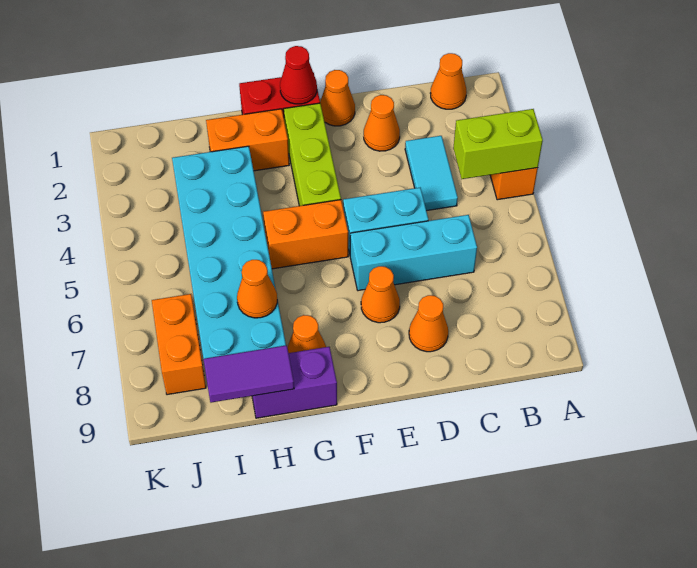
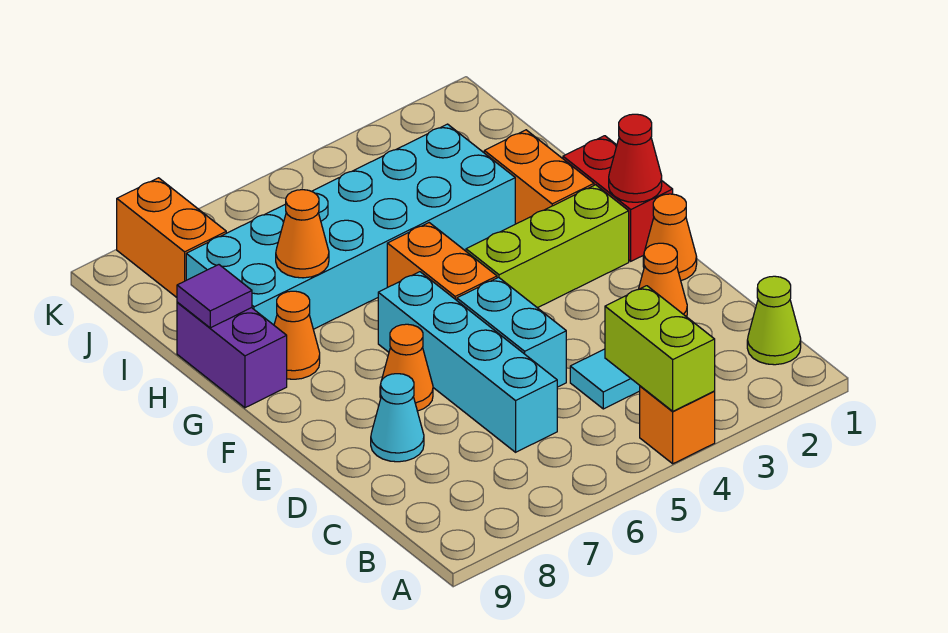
orange 1x1 cone [430,53,467,109] -> lime 1x1 cone [747,276,801,365]
cyan 1x3 brick [350,215,477,291] -> cyan 1x4 brick [378,272,557,452]
orange 1x1 cone [409,295,448,352] -> cyan 1x1 cone [371,374,424,462]
purple 1x2 tile [204,345,294,403] -> purple 1x1 tile [177,265,252,328]
orange 1x2 brick [152,294,206,395] -> orange 1x2 brick turned to [117,178,226,297]

